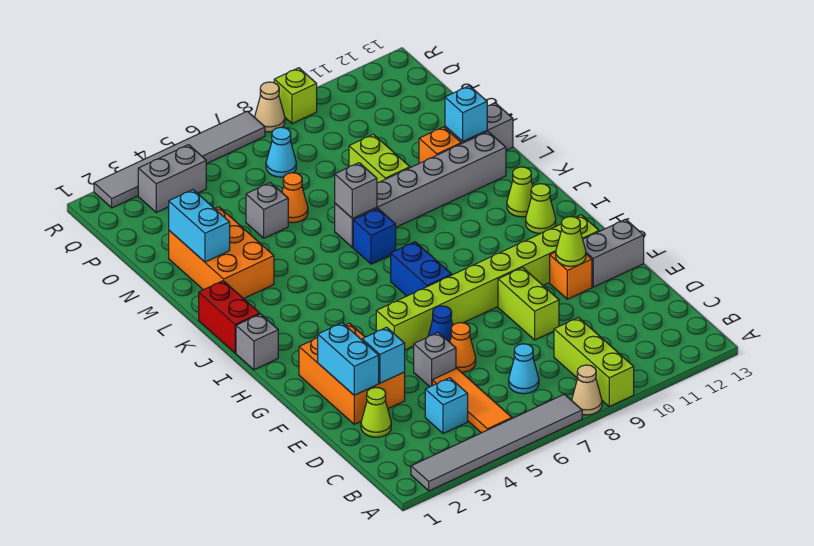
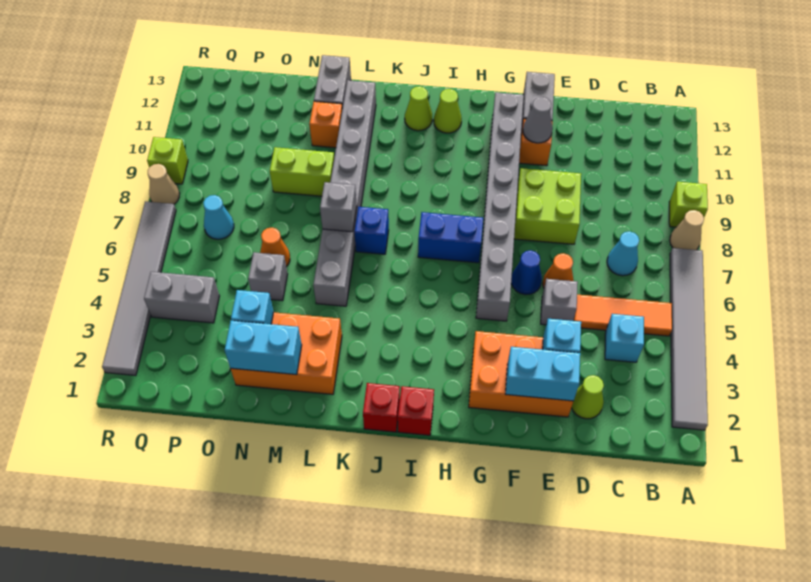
lime 1x3 brick [554,317,634,406] -> lime 1x1 brick [669,182,708,227]
lime 1x2 brick [498,268,559,340] -> lime 2x2 brick [514,168,581,244]
lime 1x1 cone [556,217,586,266] -> grey 1x1 cone [523,97,553,143]
lime 1x8 brick [376,215,599,350] -> grey 1x8 brick [476,93,524,321]
grey 1x1 brick [236,314,278,370] -> red 1x1 brick [398,386,434,435]
red 1x2 brick [199,281,260,353] -> red 1x1 brick [363,383,400,432]
grey 1x6 brick [335,132,506,248] -> grey 1x8 brick [313,80,376,306]
cyan 1x1 brick [445,86,487,142] -> cyan 1x1 brick moved to [231,290,273,324]
grey 1x2 brick [138,145,206,212] -> grey 1x2 brick turned to [144,272,219,323]

